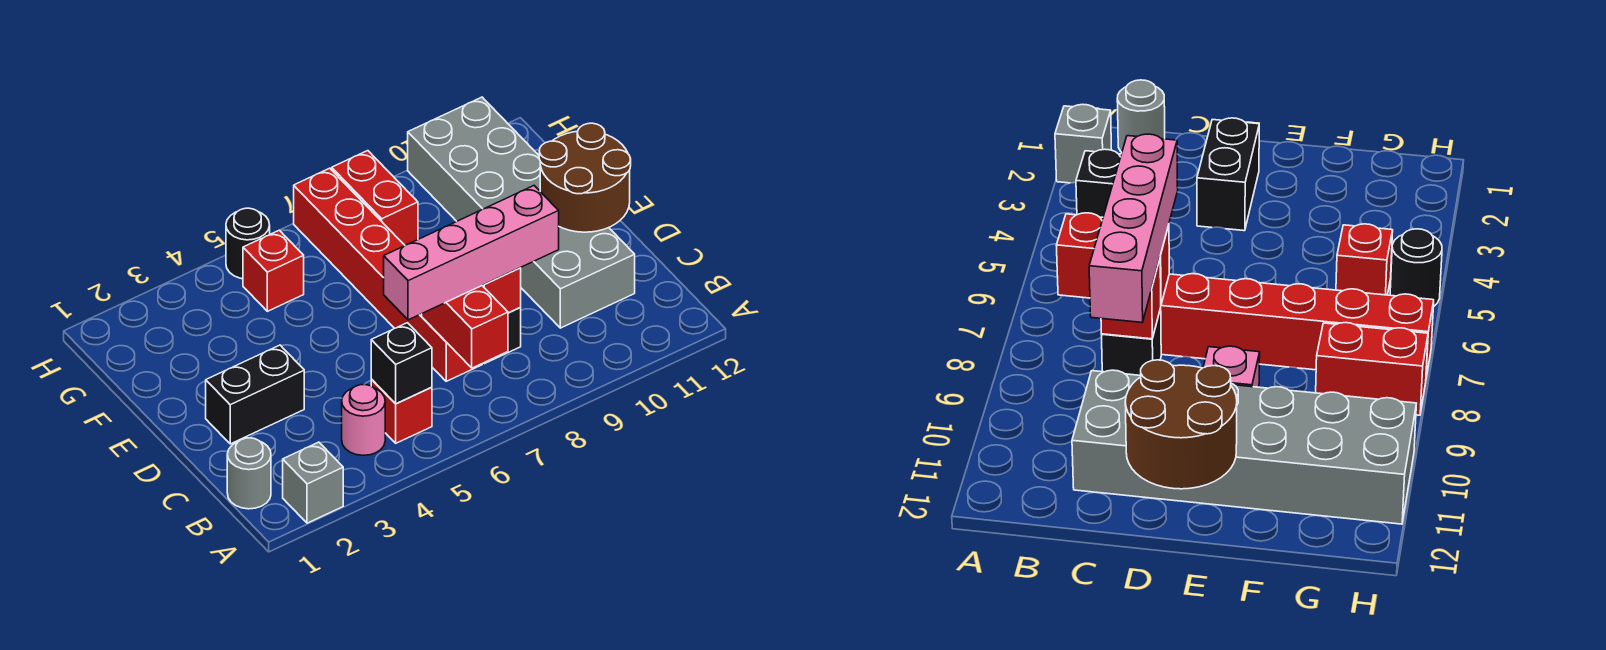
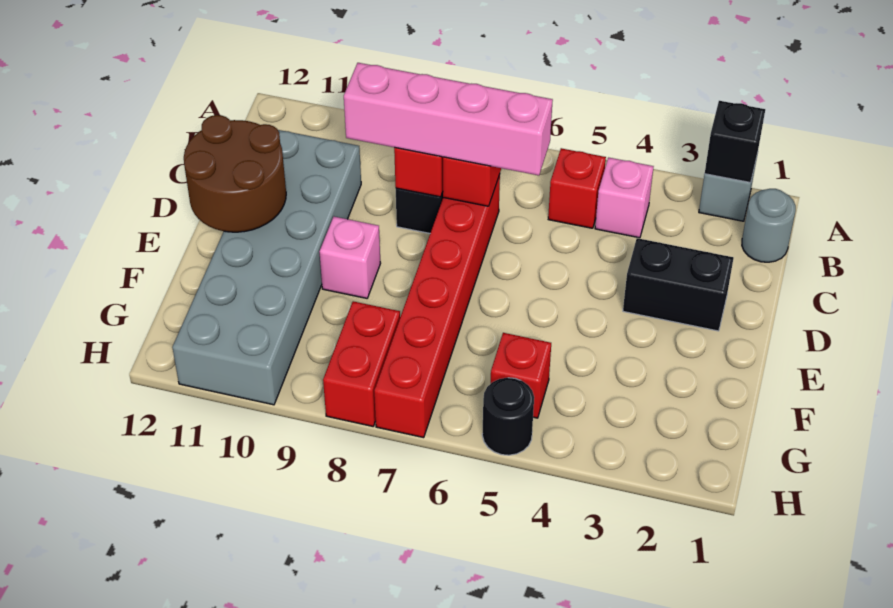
pink 1x1 round brick [342,385,385,455] -> pink 1x1 brick [595,158,654,238]
black 1x1 brick [371,323,432,404] -> black 1x1 brick moved to [705,101,765,183]

